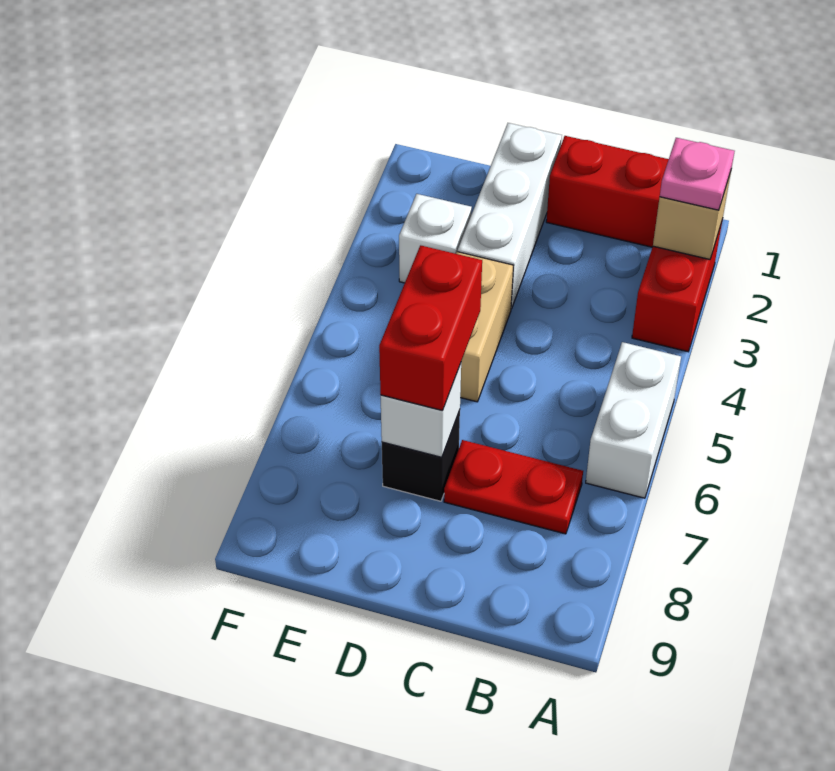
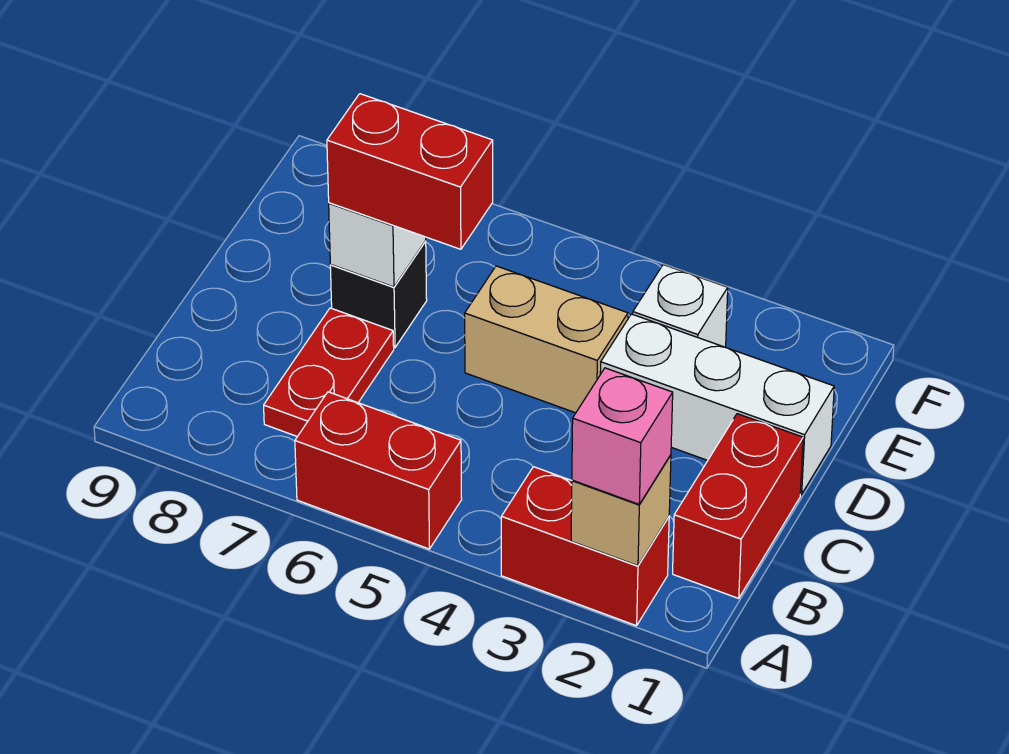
pink 1x1 plate [660,138,735,210] -> pink 1x1 brick [572,368,673,504]
white 1x2 brick [586,342,681,498] -> red 1x2 brick [295,392,462,549]

